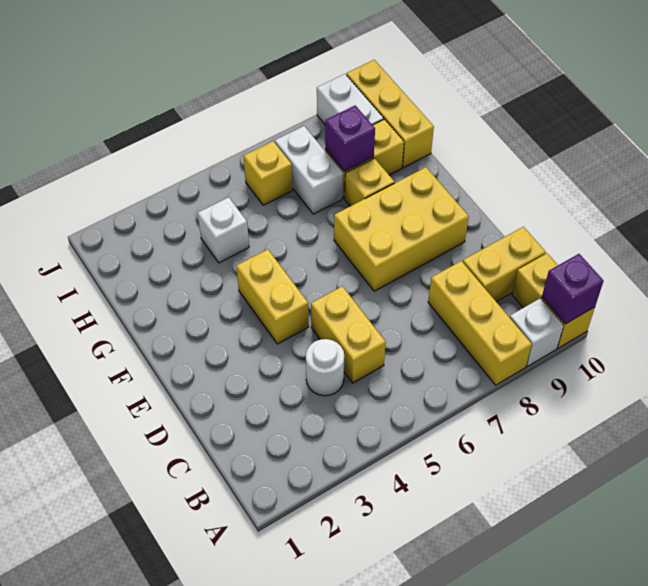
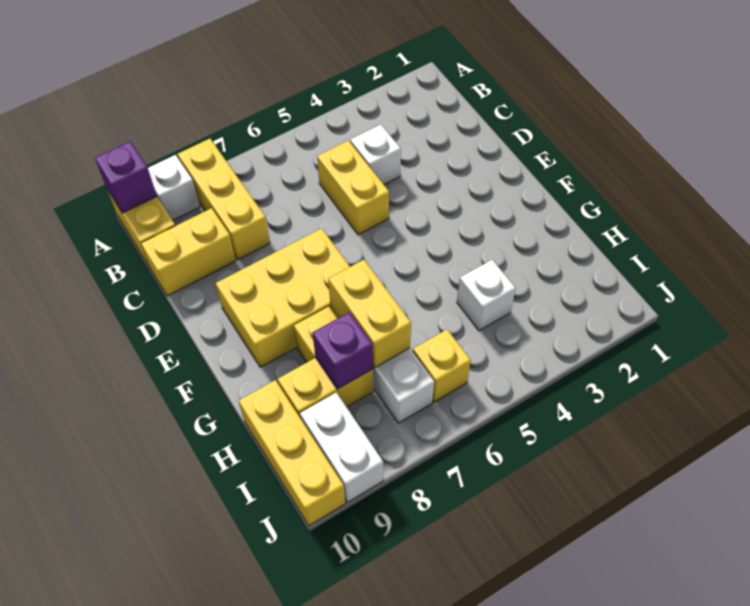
white 1x1 round brick [306,339,344,396] -> white 1x1 brick [350,125,401,185]
yellow 1x2 brick [236,249,309,344] -> yellow 1x2 brick moved to [328,260,411,367]

